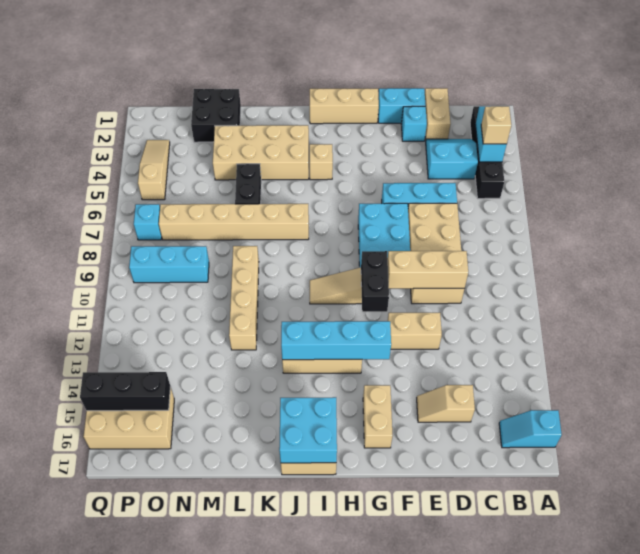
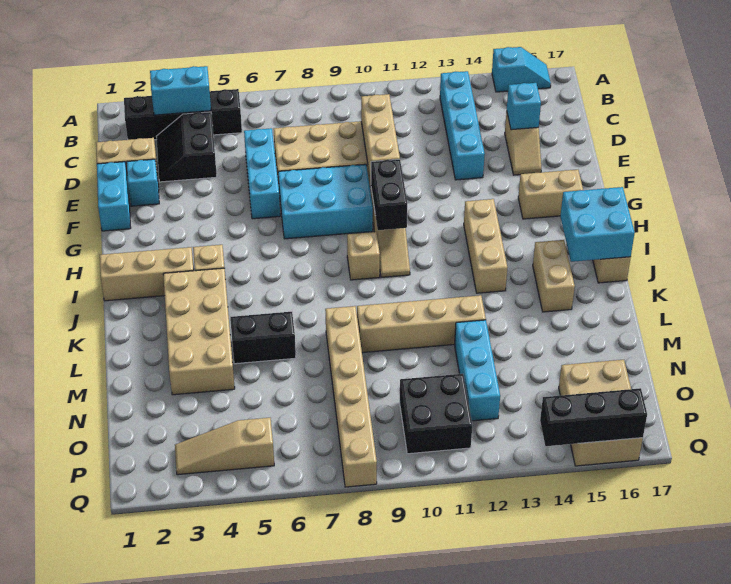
cyan 1x2 slope [499,410,562,448] -> cyan 1x2 slope turned to [492,47,551,92]
tan 1x1 brick [481,106,511,144] -> tan 1x1 brick moved to [347,232,380,280]
cyan 2x2 slope [426,139,478,179] -> black 2x2 slope [156,112,217,182]
tan 1x2 brick [388,313,442,349] -> tan 1x2 brick moved to [533,240,575,312]
tan 1x3 brick [310,89,379,124] -> tan 1x3 brick turned to [100,247,194,301]
black 1x2 brick [361,251,389,312] -> black 1x2 brick turned to [371,159,407,230]
cyan 1x4 brick [281,321,391,360] -> cyan 1x4 brick moved to [440,71,485,180]
tan 1x6 brick [159,204,309,240] -> tan 1x6 brick moved to [325,306,377,487]
black 2x2 brick [191,89,241,142] -> black 2x2 brick moved to [400,374,472,454]
cyan 1x3 brick [129,246,209,283] -> cyan 1x3 brick moved to [455,320,500,421]
black 1x3 brick [80,372,170,411] -> black 1x3 brick turned to [540,388,647,446]
cyan 1x1 brick [134,204,162,240] -> cyan 1x1 brick moved to [507,83,541,130]

